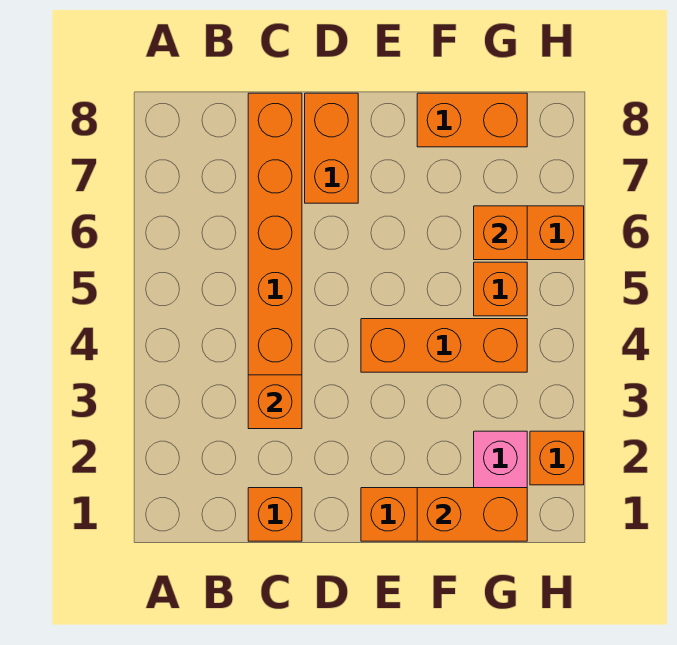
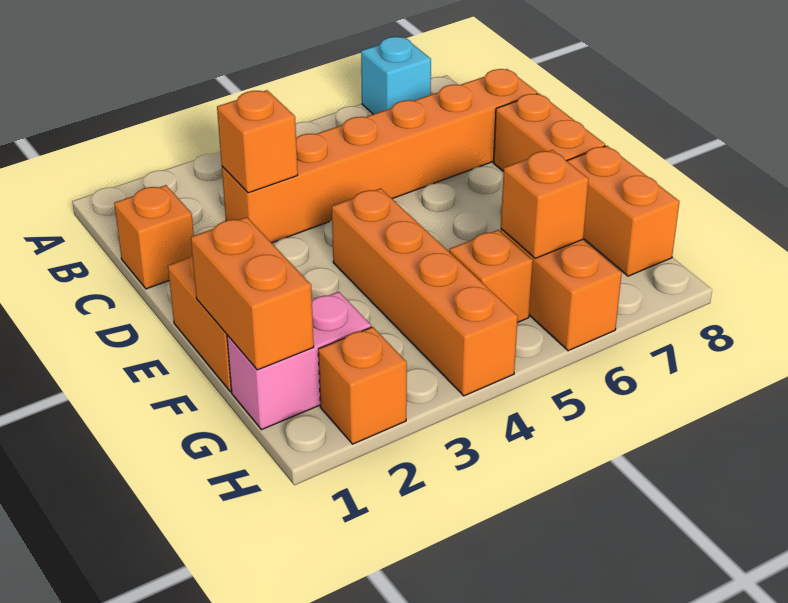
none -> cyan 1x1 brick [361,37,431,114]
orange 1x2 brick [305,93,358,203] -> orange 1x2 brick turned to [493,93,605,171]
orange 1x3 brick [361,319,527,372] -> orange 1x4 brick [332,188,518,396]

